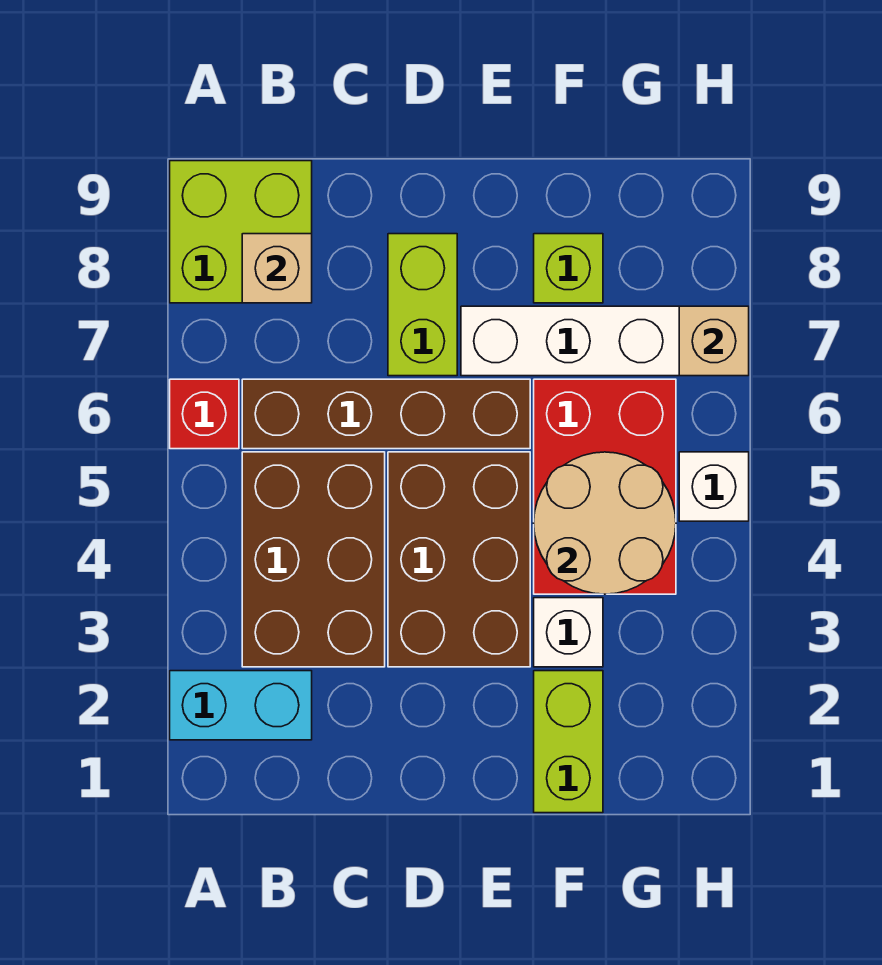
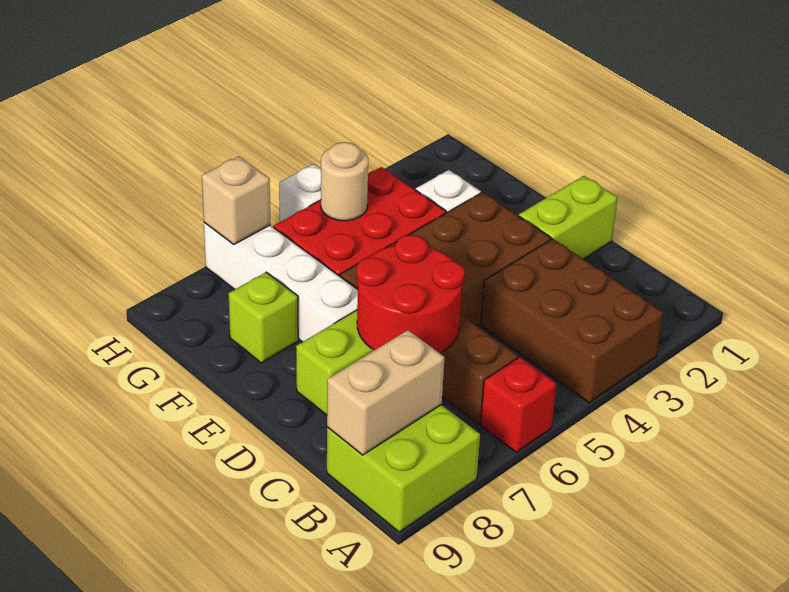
cyan 1x2 brick [170,671,312,740] -> none
brown 2x3 brick [242,452,385,667] -> brown 2x3 brick turned to [481,239,663,403]
tan 1x1 brick [242,234,312,303] -> tan 1x2 brick [327,330,445,455]
none -> red 2x2 round brick [357,235,465,353]
lime 1x2 brick [534,671,603,813] -> lime 1x2 brick moved to [519,176,618,259]
tan 2x2 round brick [534,452,676,594] -> tan 1x1 round brick [321,142,368,221]

